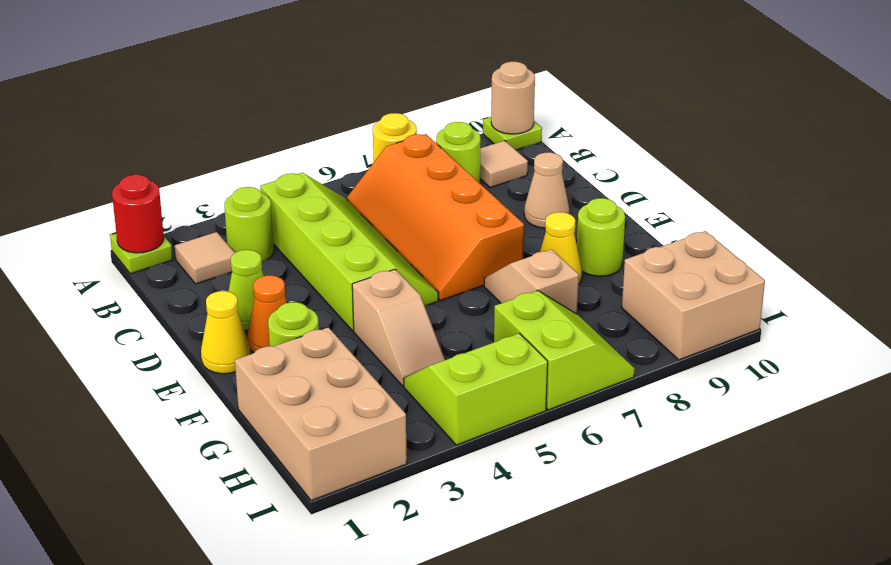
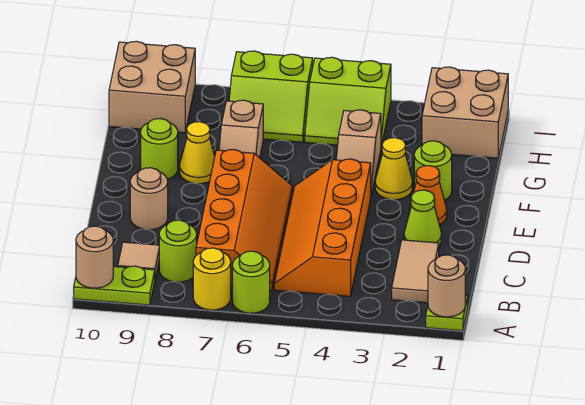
red 1x1 round brick [112,175,164,253] -> tan 1x1 round brick [428,255,465,317]
lime 1x1 plate [483,117,542,150] -> lime 1x2 plate [74,266,155,305]
tan 1x1 tile [175,232,235,284] -> tan 1x2 tile [392,240,439,303]
lime 1x1 round brick [224,187,273,262] -> lime 1x1 round brick moved to [232,251,270,313]
lime 2x4 slope [260,173,438,331] -> orange 2x4 slope [274,159,371,296]
tan 1x1 cone [524,152,569,228] -> tan 1x1 round brick [130,168,168,230]
yellow 1x1 cone [201,291,250,374] -> yellow 1x1 cone moved to [375,138,412,200]
tan 1x2 slope [352,269,445,386] -> tan 1x2 slope turned to [336,110,381,195]
tan 2x3 brick [235,327,407,501] -> tan 2x2 brick [422,67,508,158]
lime 2x2 slope [494,290,635,410] -> lime 2x2 slope turned to [229,51,313,142]

